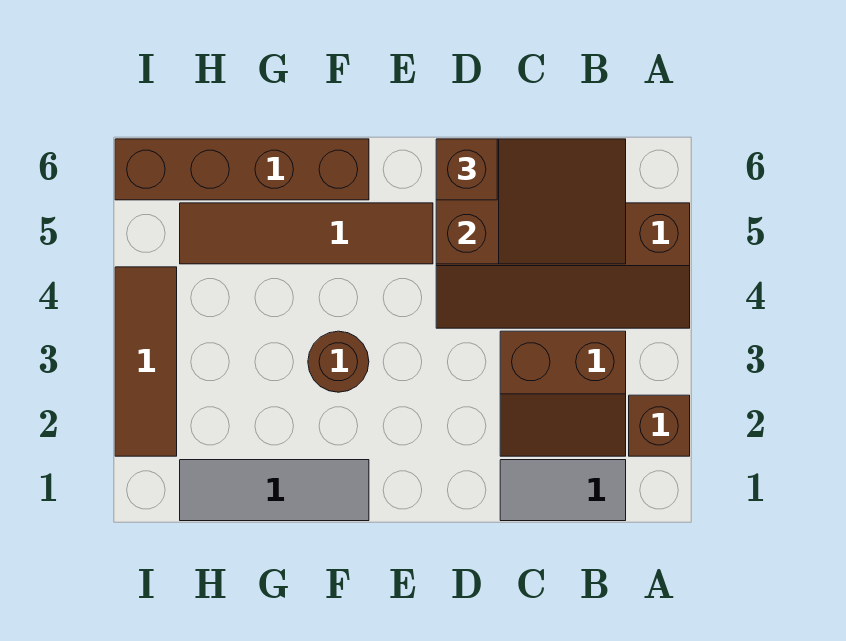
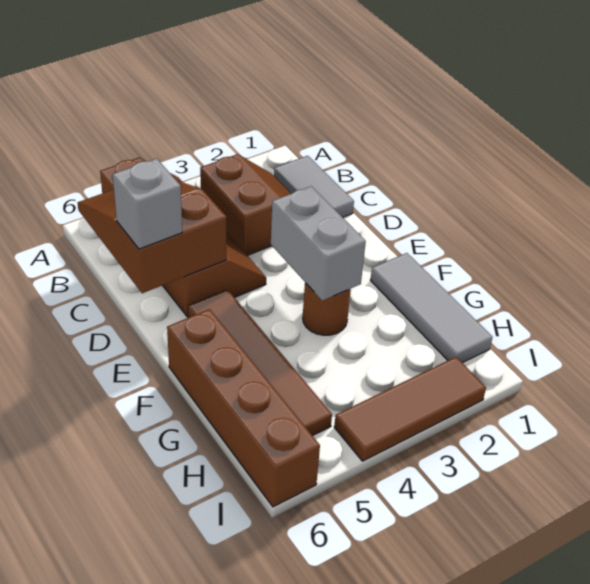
brown 1x1 brick [629,395,690,456] -> none
brown 1x1 brick [436,139,497,200] -> grey 1x1 brick [113,159,182,249]
none -> grey 1x2 brick [271,186,366,301]

